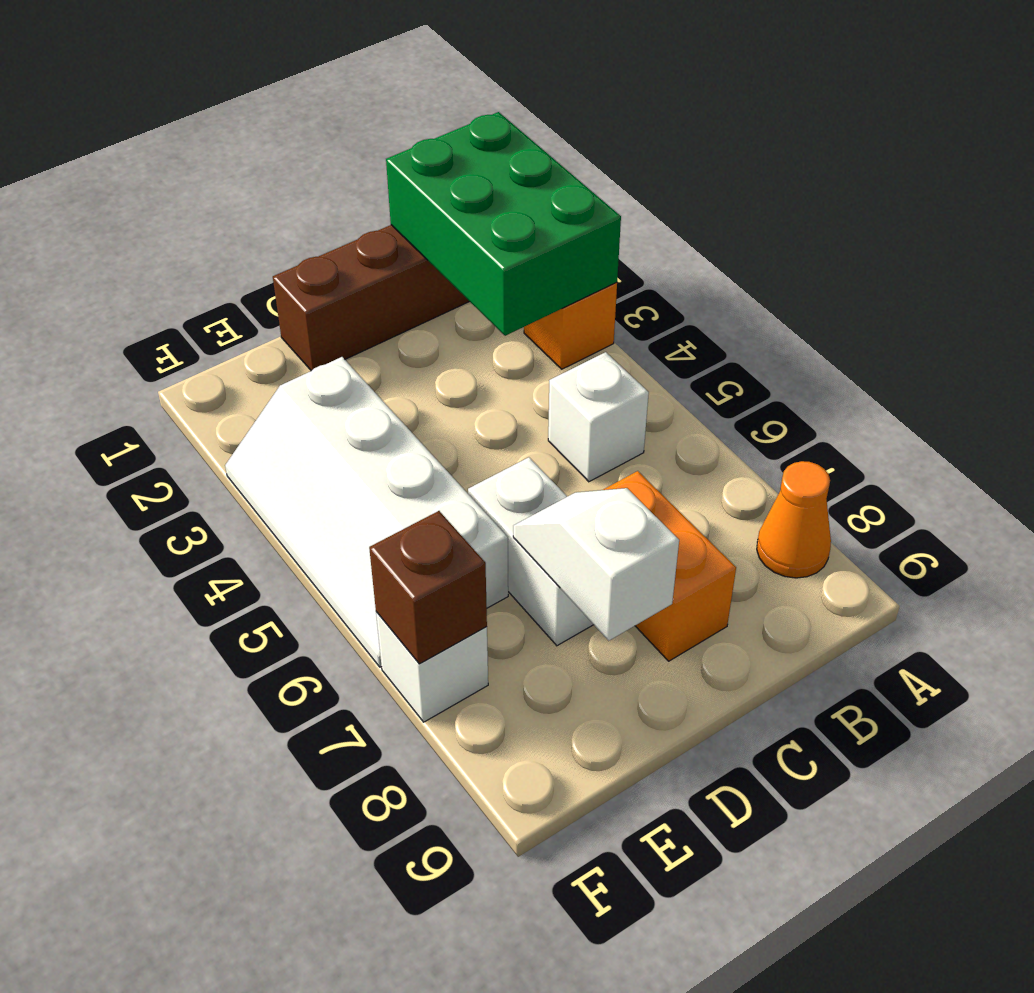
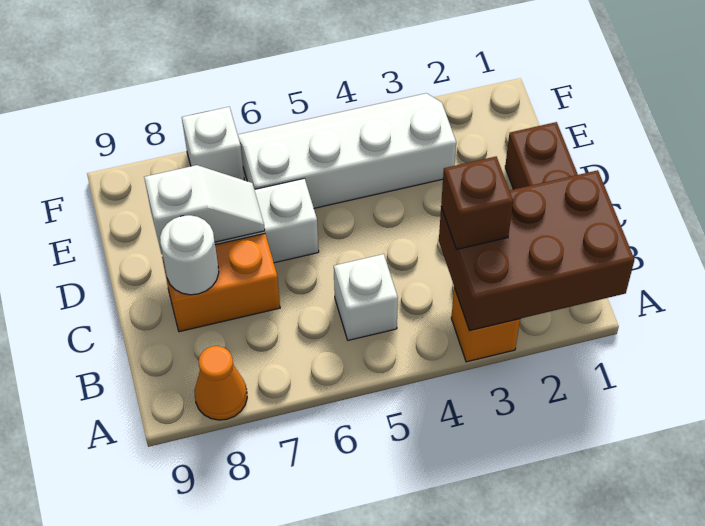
green 2x3 brick [386,112,621,336] -> brown 2x3 brick [439,170,634,331]
none -> white 1x1 round brick [160,215,219,295]
brown 1x1 brick [369,511,487,664] -> brown 1x1 brick moved to [441,157,513,250]

